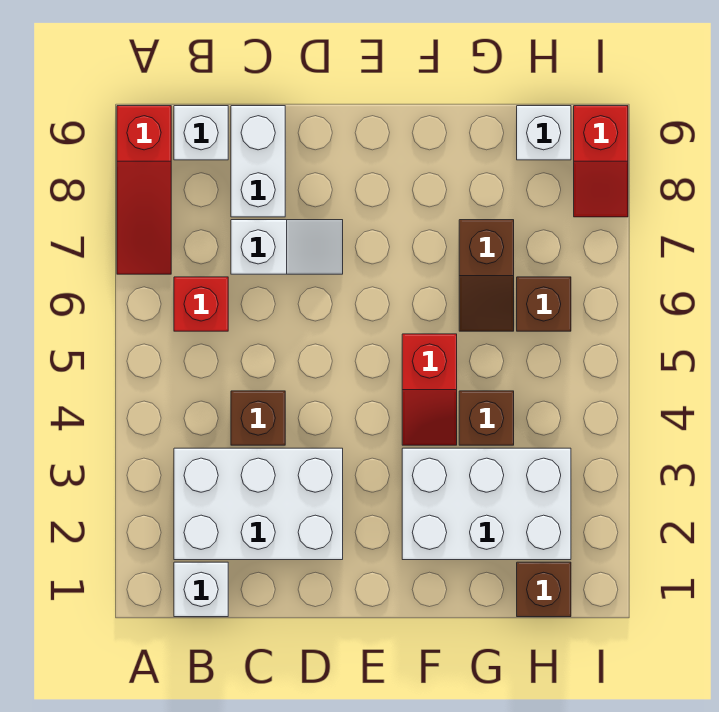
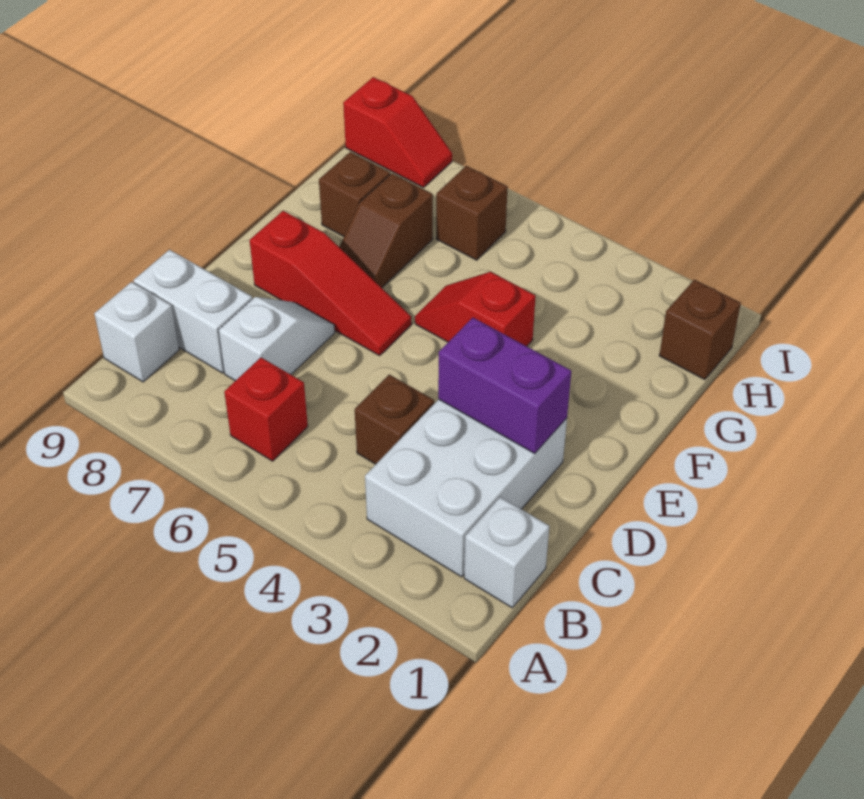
red 1x3 slope [117,106,171,274] -> red 1x3 slope moved to [250,211,412,356]
none -> purple 1x2 brick [438,318,571,453]
white 2x3 brick [402,448,571,560] -> none
red 1x2 slope [402,334,457,445] -> red 1x2 slope turned to [415,272,536,346]
brown 1x1 brick [459,391,514,445] -> brown 1x1 brick moved to [319,152,390,237]
brown 1x2 slope [459,220,514,331] -> brown 1x2 slope turned to [340,173,433,288]
white 1x1 brick [517,106,571,160] -> none

